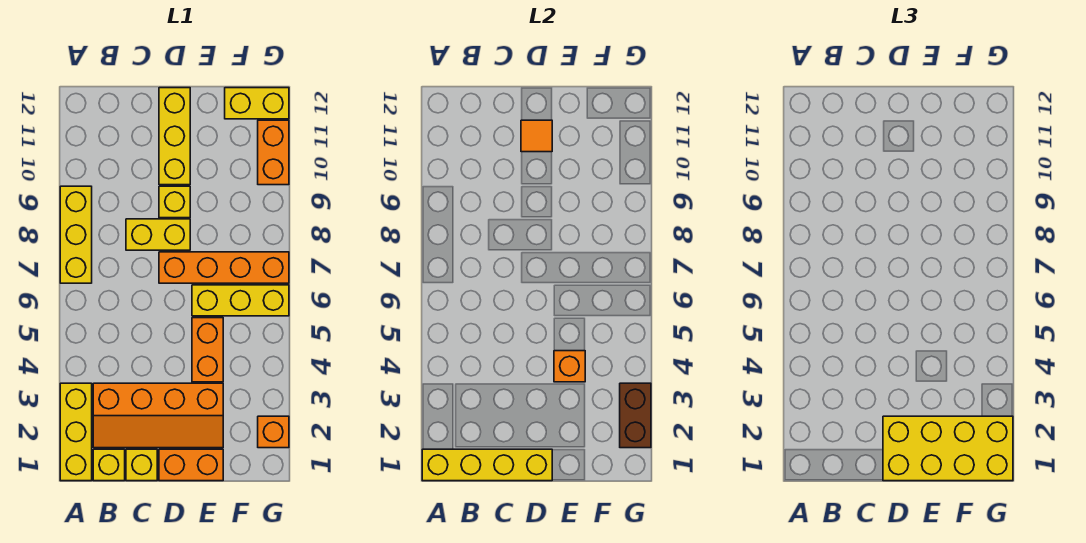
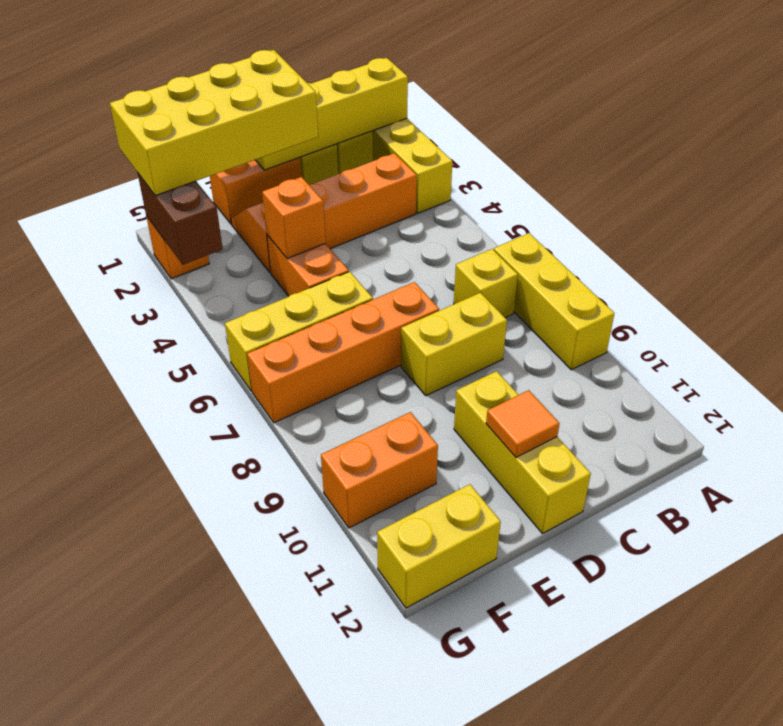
yellow 1x1 brick [159,186,190,218] -> yellow 1x1 brick moved to [454,249,518,318]
orange 1x2 brick [258,120,289,185] -> orange 1x2 brick turned to [321,412,438,528]

